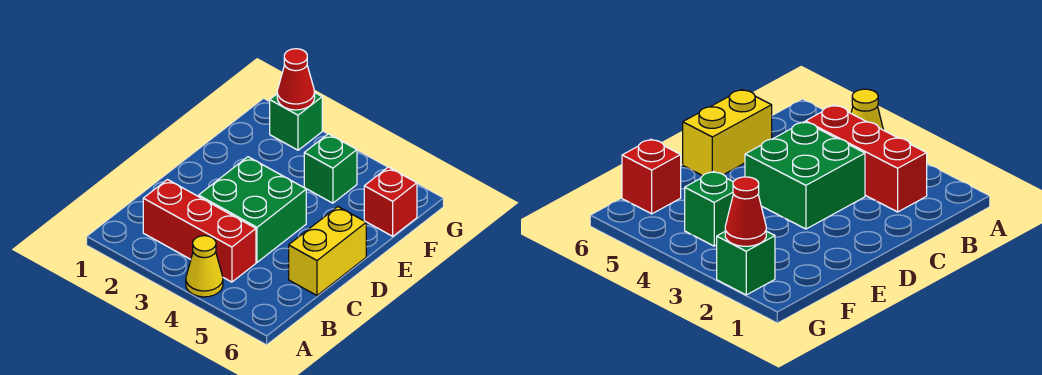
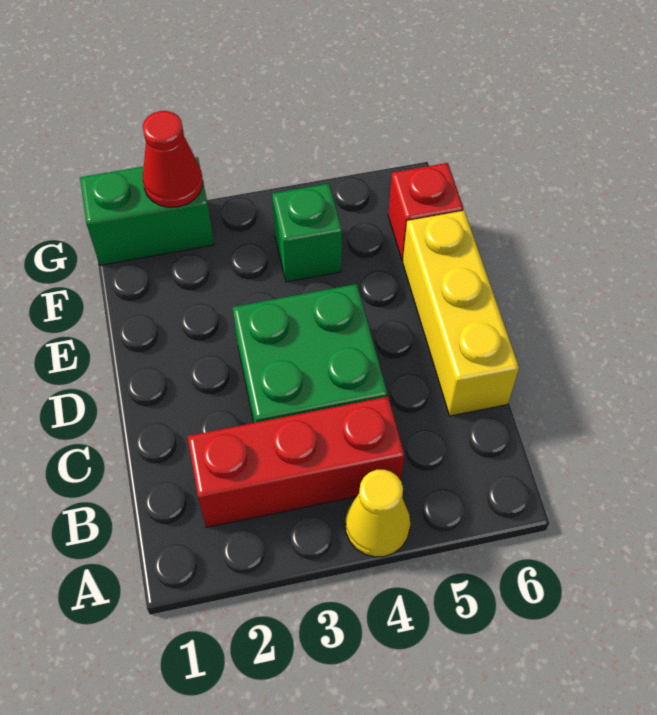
yellow 1x2 brick [289,207,366,295] -> yellow 1x3 brick [403,211,519,416]
green 1x1 brick [270,93,322,150] -> green 1x2 brick [80,157,214,265]

